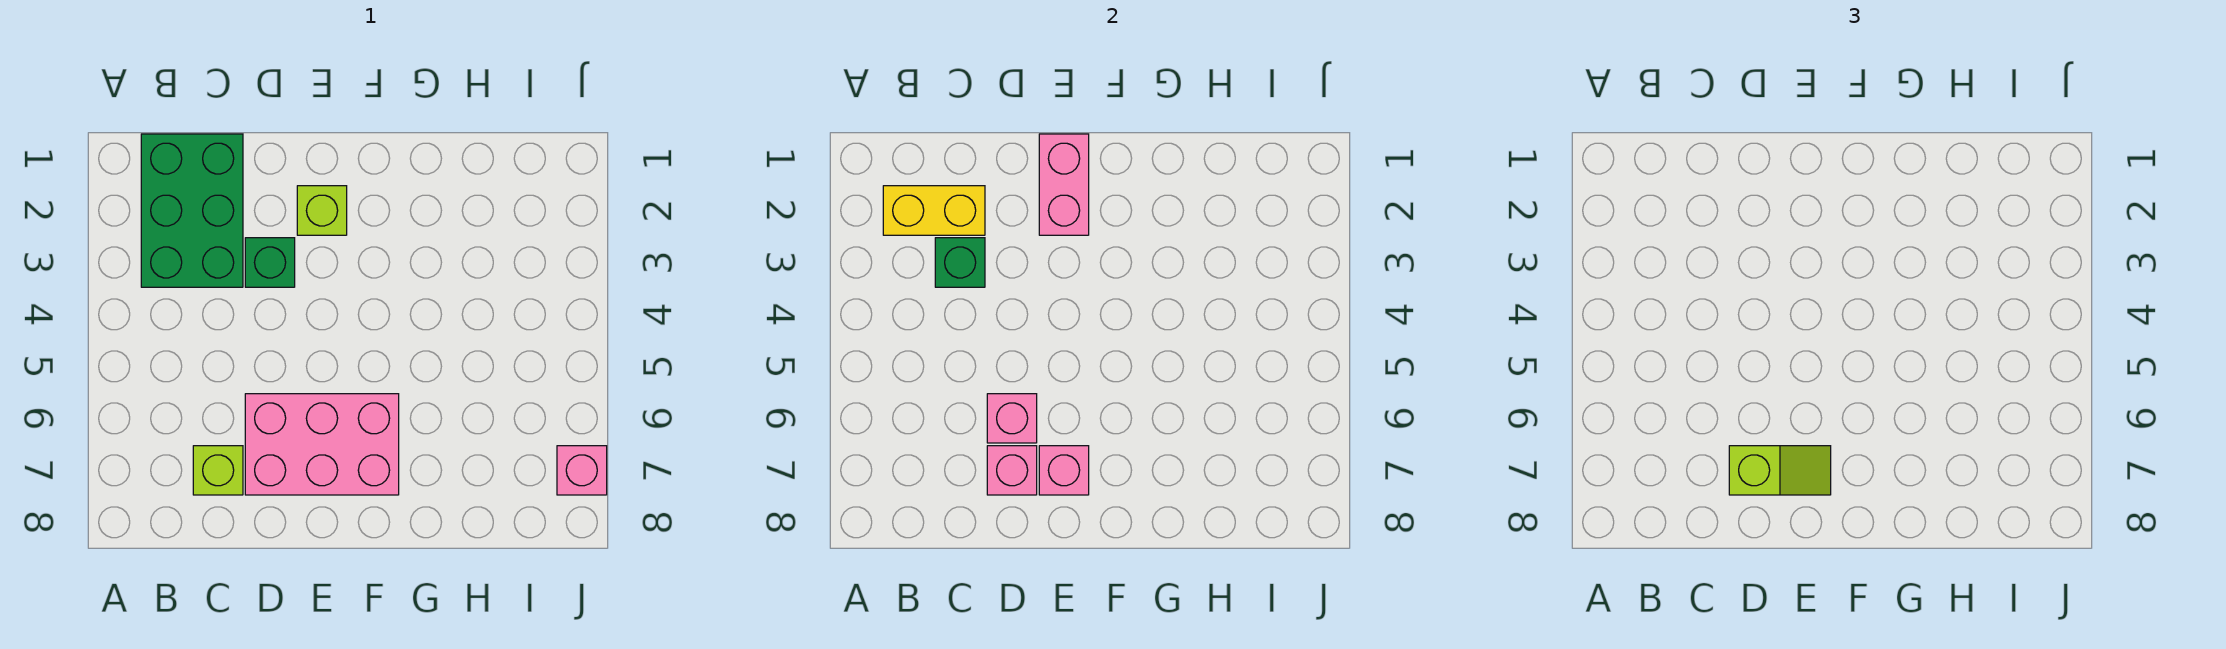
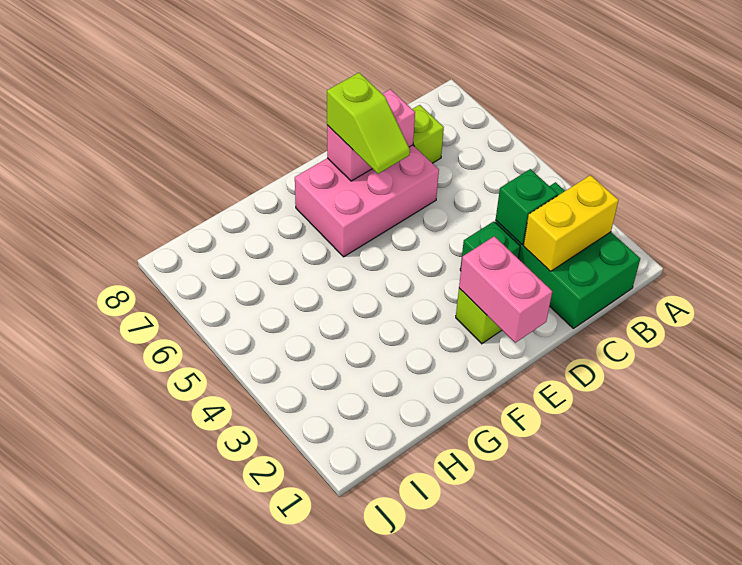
pink 1x1 brick [987,394,1037,443] -> none
lime 1x2 slope [1729,446,1831,495] -> lime 1x2 slope turned to [327,73,410,174]
pink 1x1 brick [557,446,607,495] -> none

